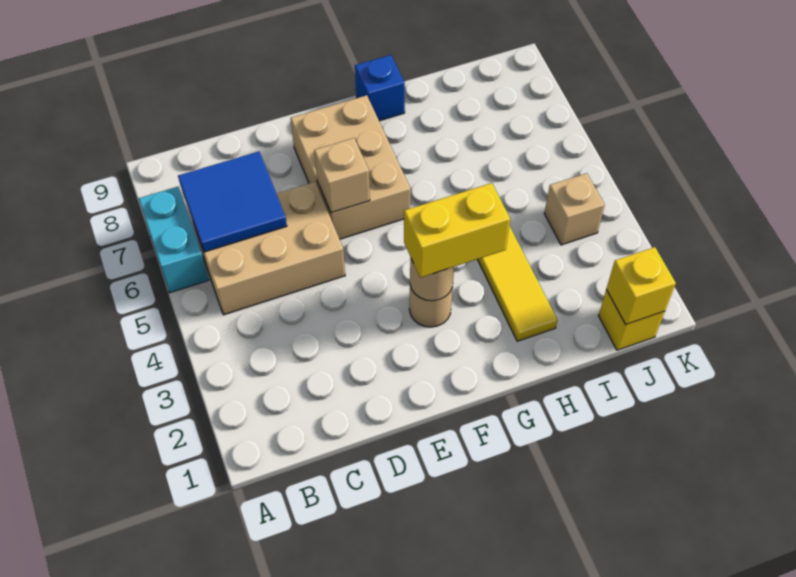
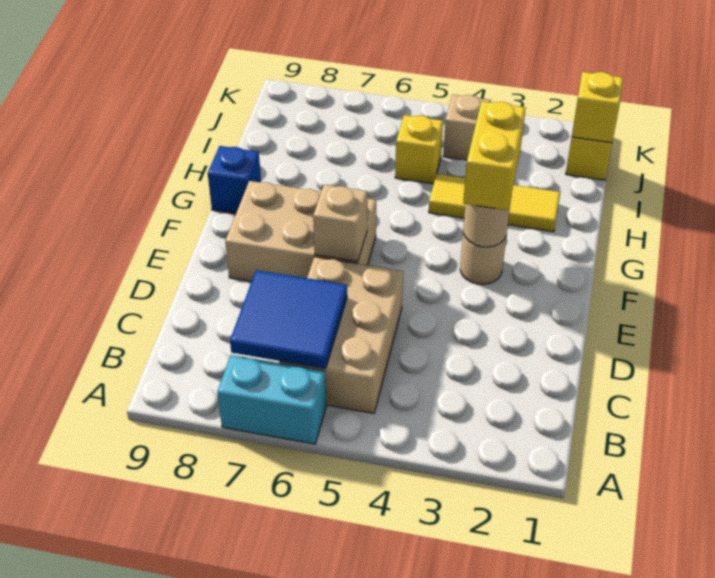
none -> yellow 1x1 brick [395,115,443,184]

